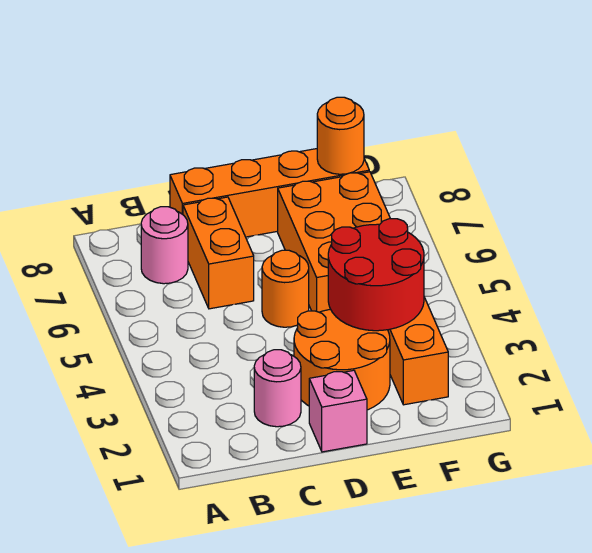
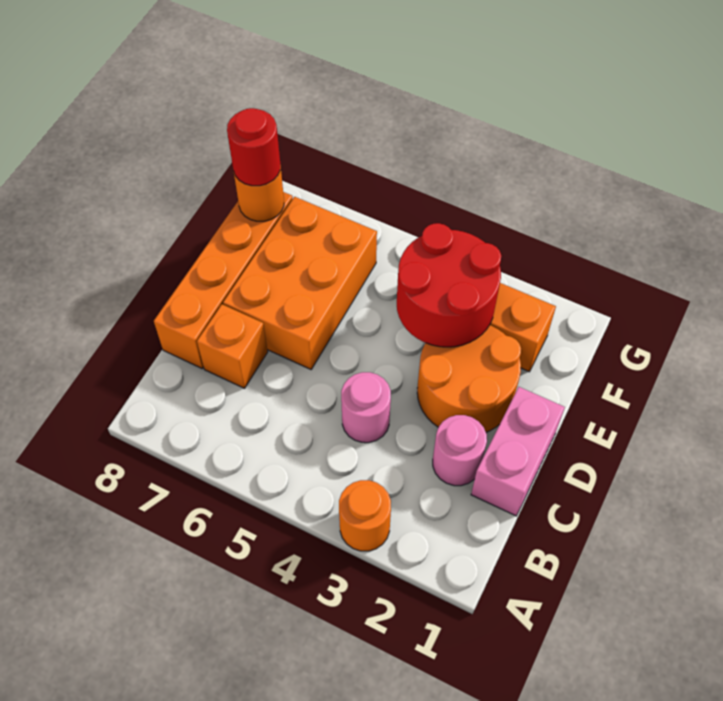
pink 1x1 round brick [141,207,188,284] -> pink 1x1 round brick moved to [341,372,391,443]
orange 1x2 brick [183,197,254,309] -> orange 1x1 brick [197,304,268,388]
pink 1x1 brick [309,370,367,452] -> pink 1x2 brick [471,387,565,516]
orange 1x1 round brick [262,250,309,327] -> orange 1x1 round brick moved to [339,480,391,551]
orange 2x3 brick [278,172,390,312] -> orange 2x3 brick turned to [223,197,377,369]
none -> red 1x1 round brick [227,108,280,186]

